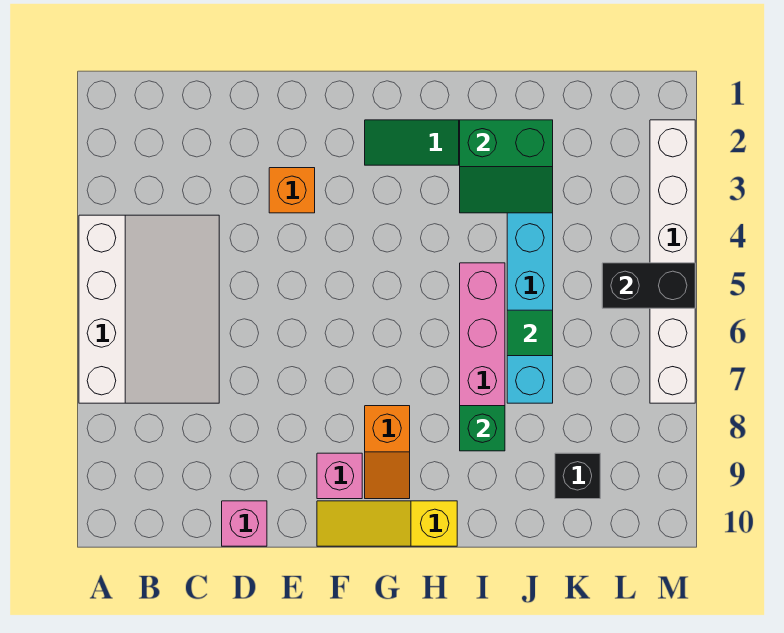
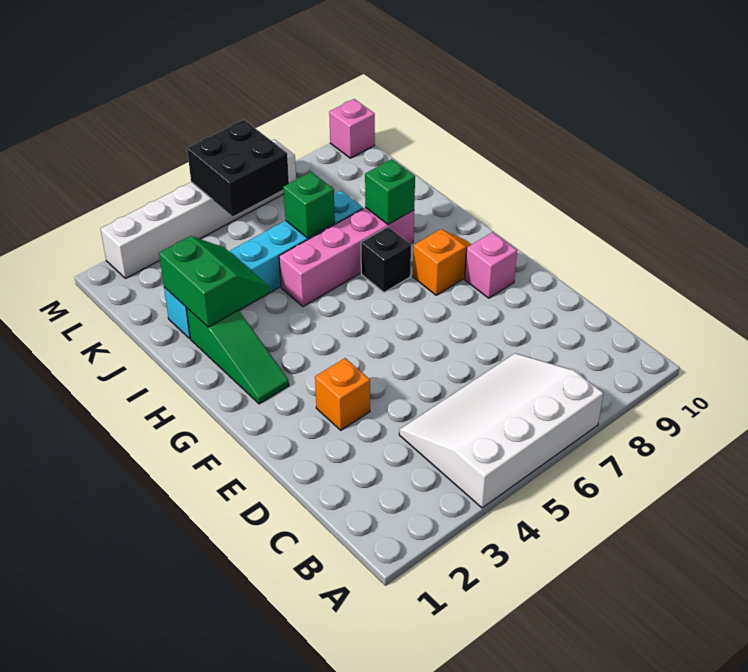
pink 1x1 brick [222,501,267,546] -> pink 1x1 brick moved to [329,99,375,158]
yellow 1x3 slope [317,501,457,546] -> none
green 1x1 tile [507,310,553,356] -> green 1x1 brick [283,172,335,238]
black 1x1 brick [555,453,600,499] -> black 1x1 brick moved to [361,227,411,292]
black 1x2 brick [602,263,695,308] -> black 2x2 brick [187,120,289,216]

